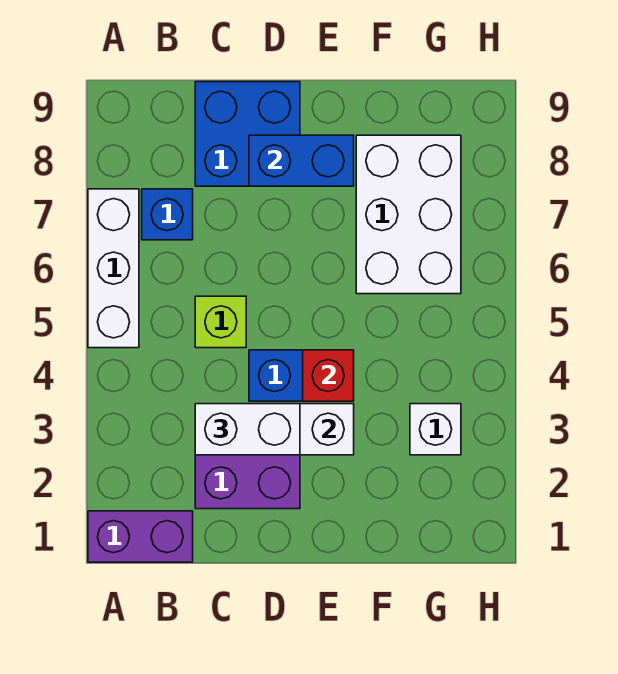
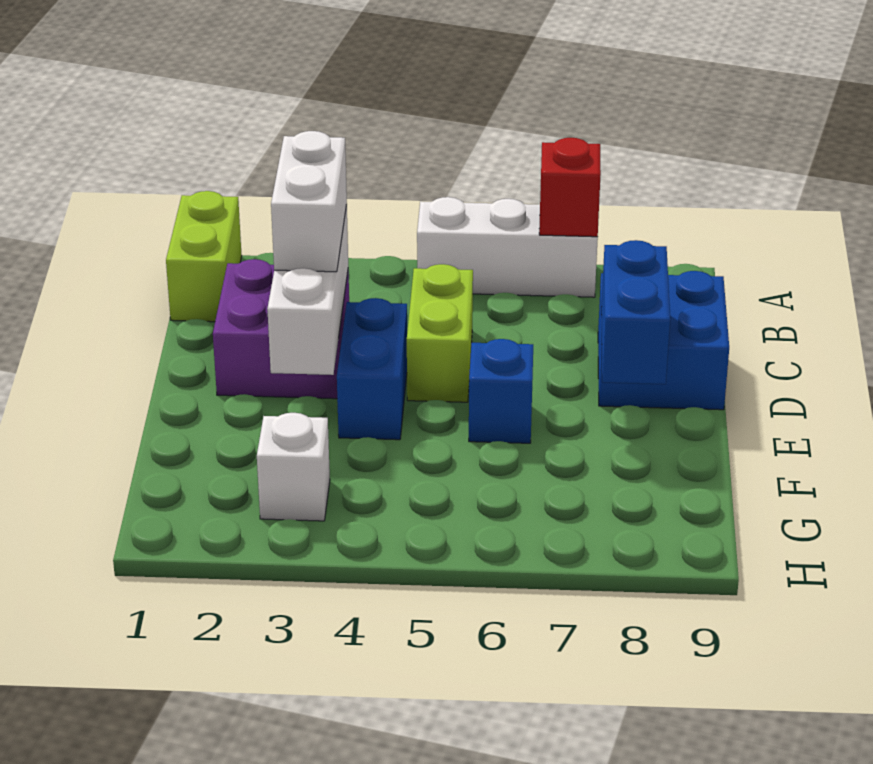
purple 1x2 brick [88,511,193,562] -> lime 1x2 brick [166,191,242,322]
blue 1x1 brick [142,189,193,240] -> blue 1x1 brick moved to [469,339,533,443]
lime 1x1 brick [195,296,246,348] -> lime 1x2 brick [407,264,473,402]
red 1x1 brick [303,350,354,401] -> red 1x1 brick moved to [539,138,601,237]
white 2x3 brick [356,135,461,294] -> none

